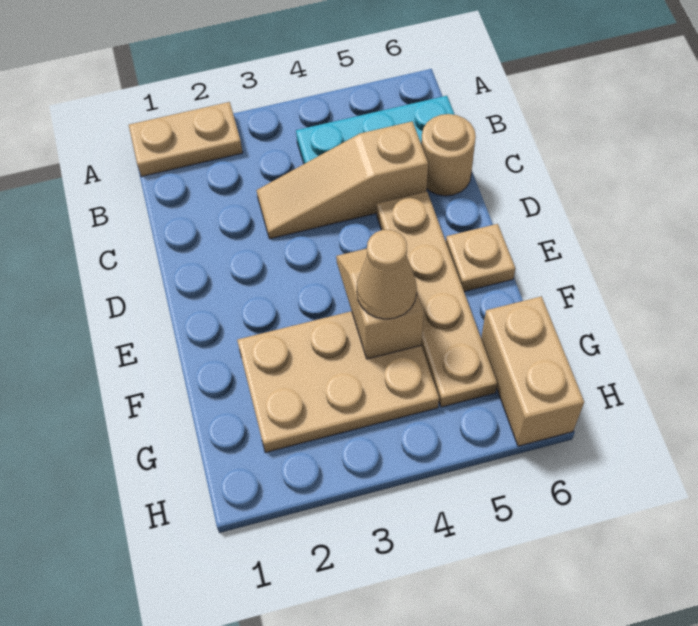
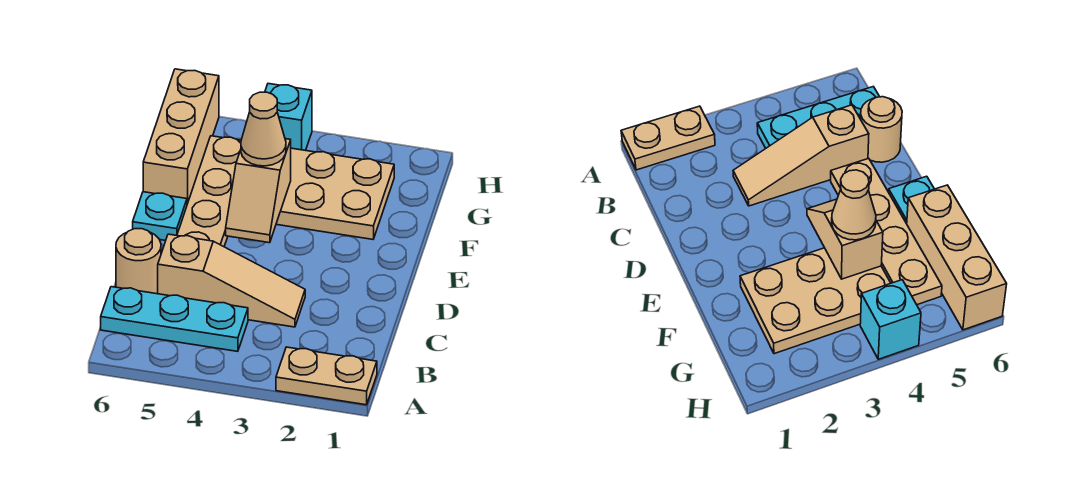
tan 1x1 plate [446,224,515,292] -> cyan 1x1 plate [133,192,187,240]
tan 1x2 brick [481,296,584,446] -> tan 1x3 brick [143,69,219,204]
none -> cyan 1x1 brick [265,84,312,150]

